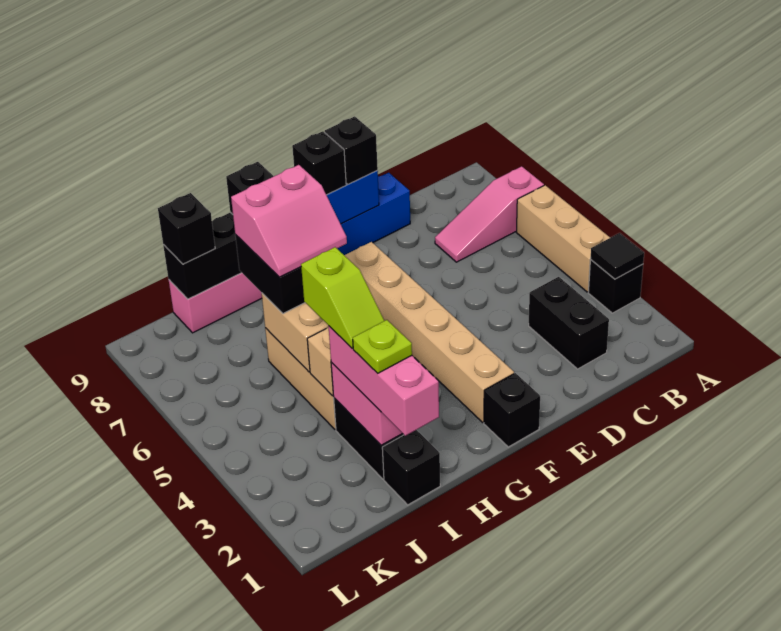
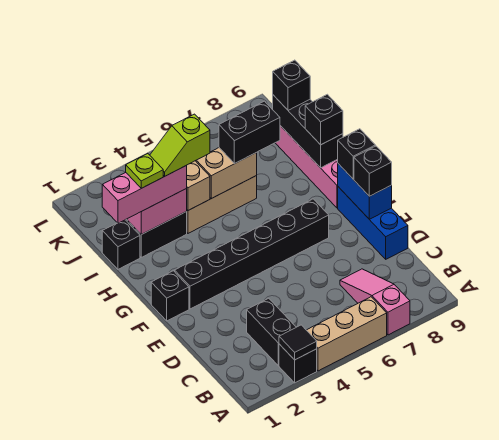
black 1x2 brick [529,277,609,369] -> black 1x2 brick turned to [247,298,296,366]
tan 1x6 brick [344,242,514,422] -> black 1x6 brick [175,199,329,309]
pink 2x2 slope [231,165,347,277] -> none

